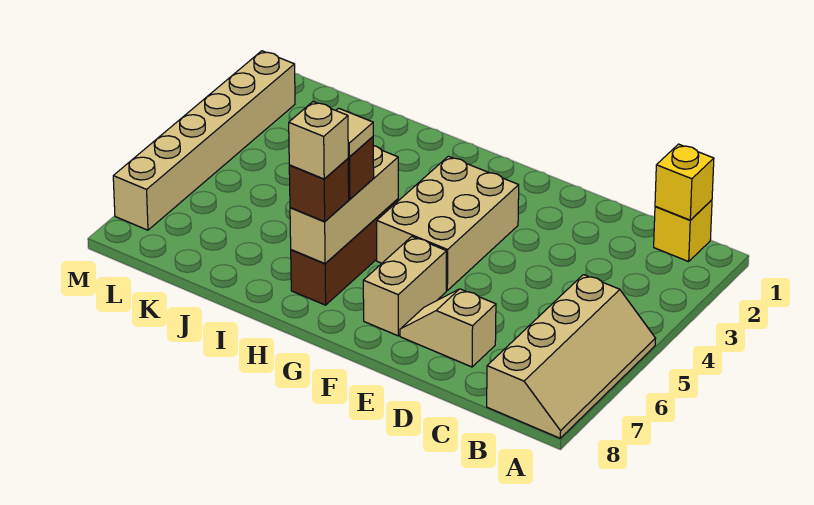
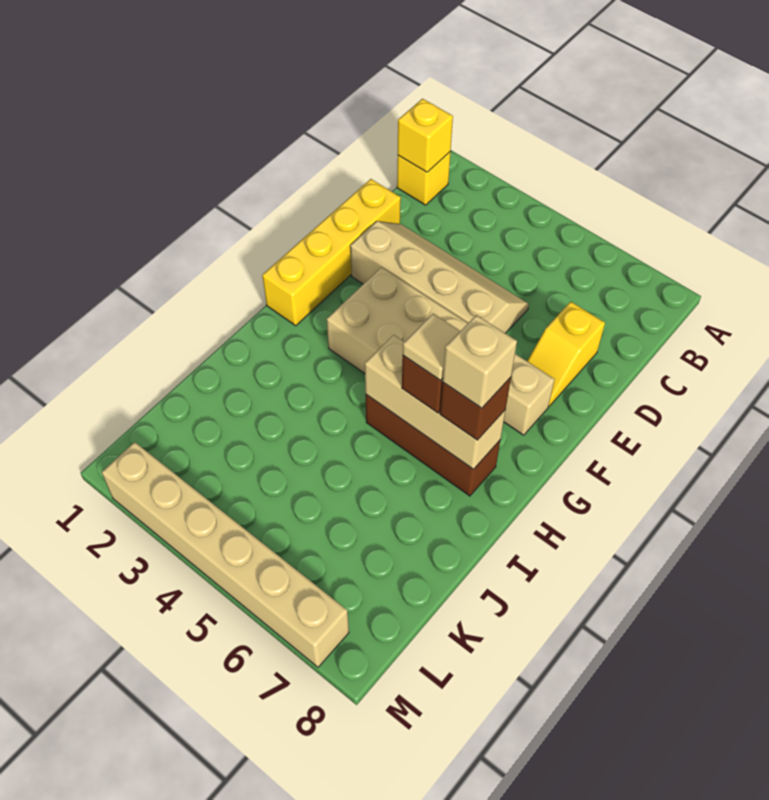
tan 2x4 slope [487,275,656,438] -> tan 2x4 slope moved to [350,221,529,333]
none -> yellow 1x4 brick [262,179,401,326]
tan 1x2 slope [400,289,496,367] -> yellow 1x2 slope [527,302,605,406]

